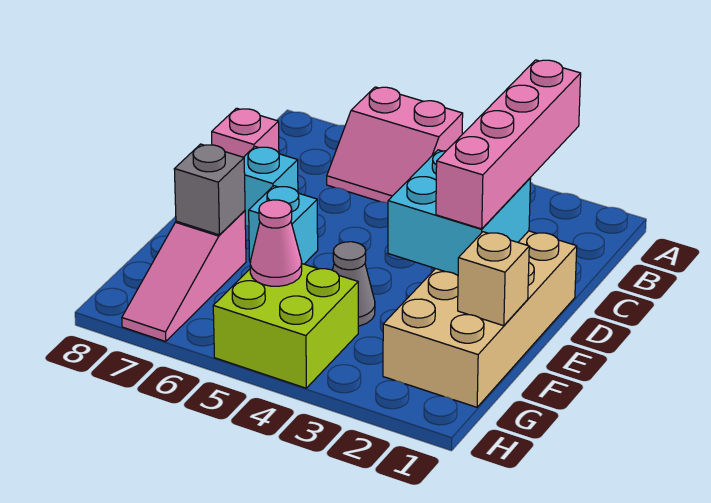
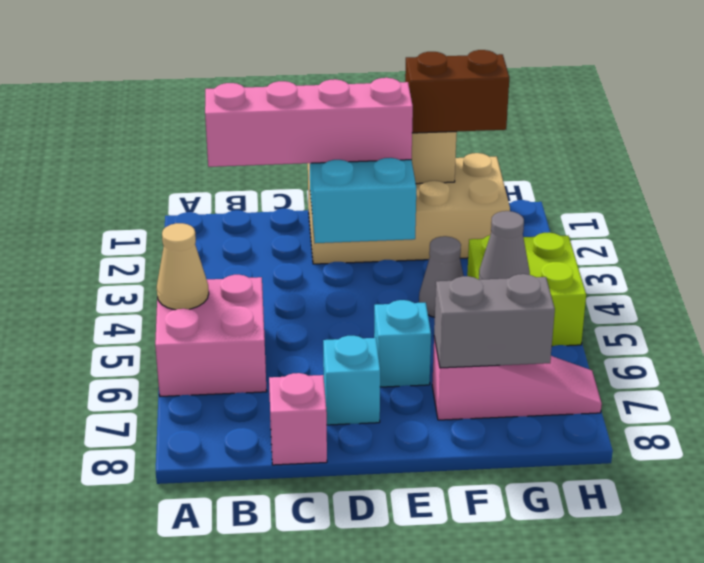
pink 2x2 slope [327,87,463,203] -> pink 2x2 brick [155,275,267,396]
none -> tan 1x1 cone [157,223,209,310]
none -> brown 1x2 brick [405,50,509,133]
grey 1x1 brick [174,144,245,235] -> grey 1x2 brick [434,274,555,368]
pink 1x1 cone [250,200,302,286] -> grey 1x1 cone [479,211,530,280]

